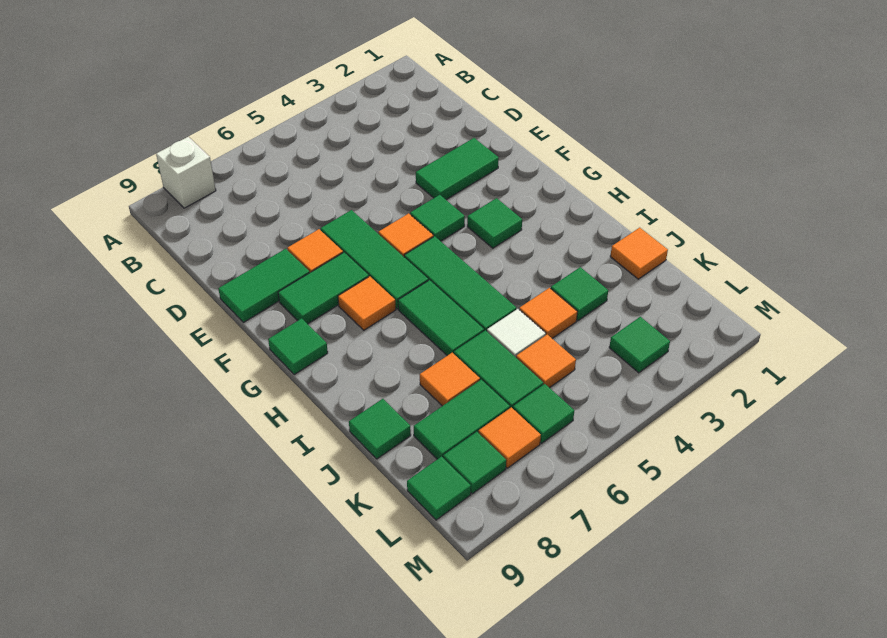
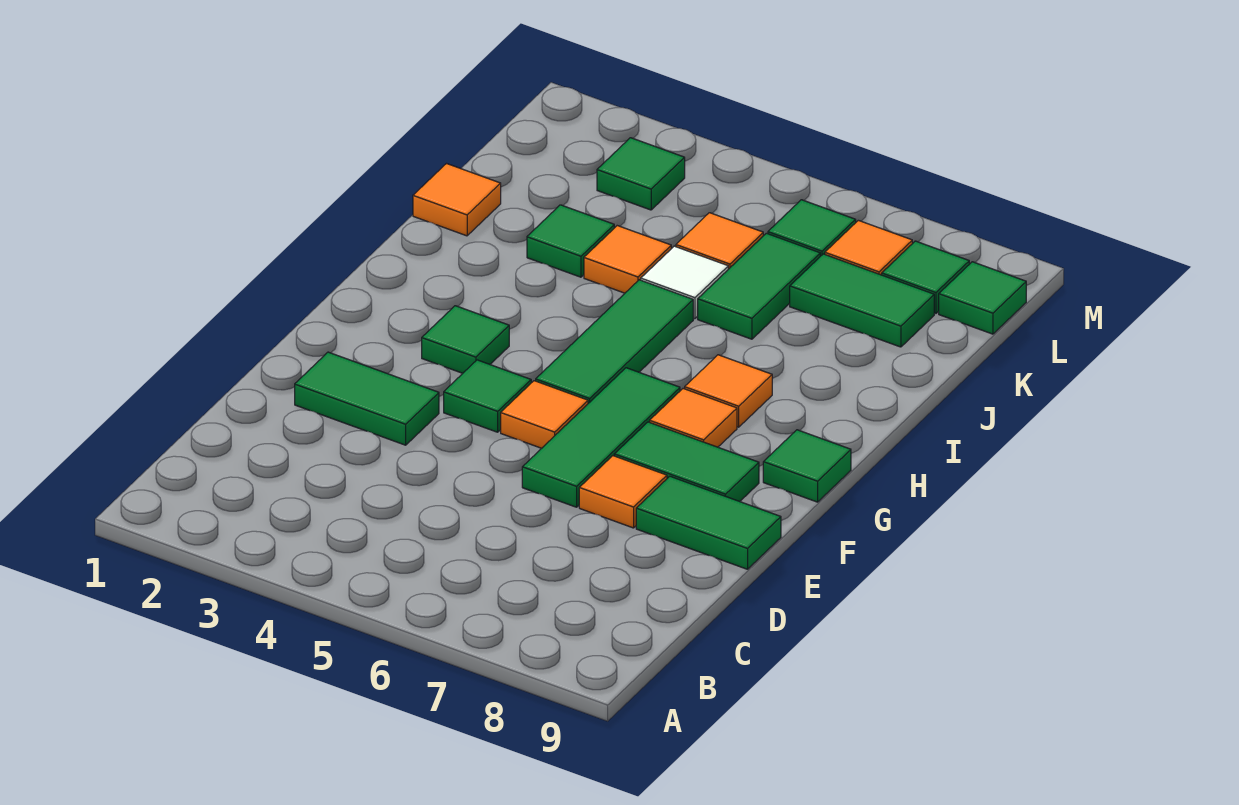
white 1x1 brick [156,137,216,208] -> none
green 1x2 tile [398,280,484,356] -> none
orange 1x1 tile [420,353,480,406] -> orange 1x1 tile moved to [685,355,772,427]
green 1x1 tile [349,399,411,459] -> none

